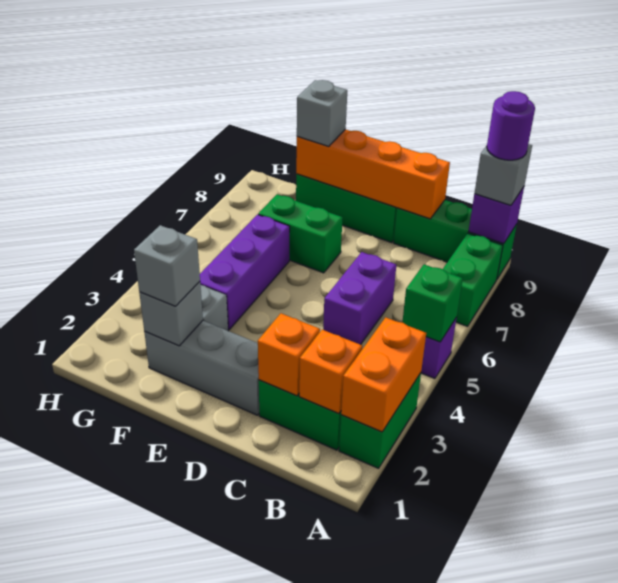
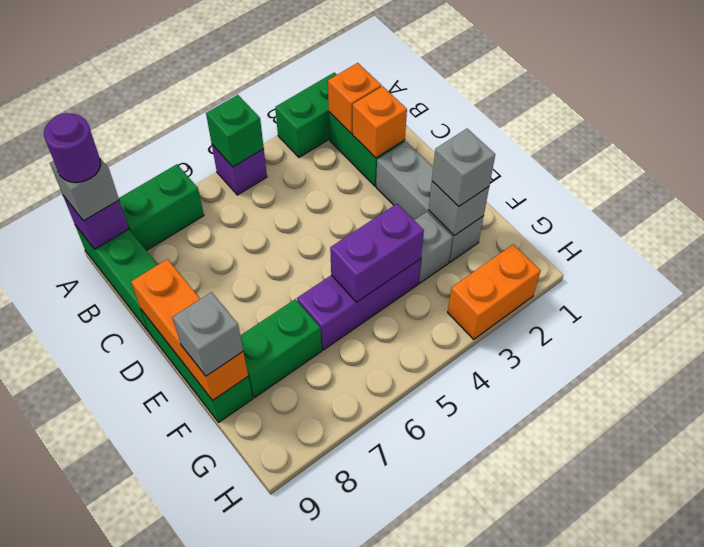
orange 1x2 brick [341,317,426,432] -> orange 1x2 brick moved to [448,244,541,339]
purple 1x2 brick [323,252,396,345] -> purple 1x2 brick moved to [330,204,424,302]
orange 1x4 brick [296,129,450,219] -> orange 1x3 brick [131,259,248,400]
green 1x2 brick [258,194,343,273] -> green 1x2 brick turned to [240,299,322,398]

